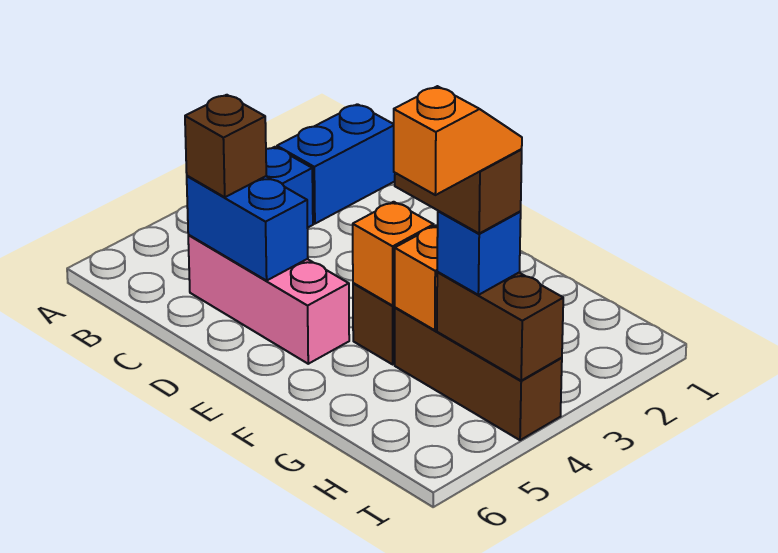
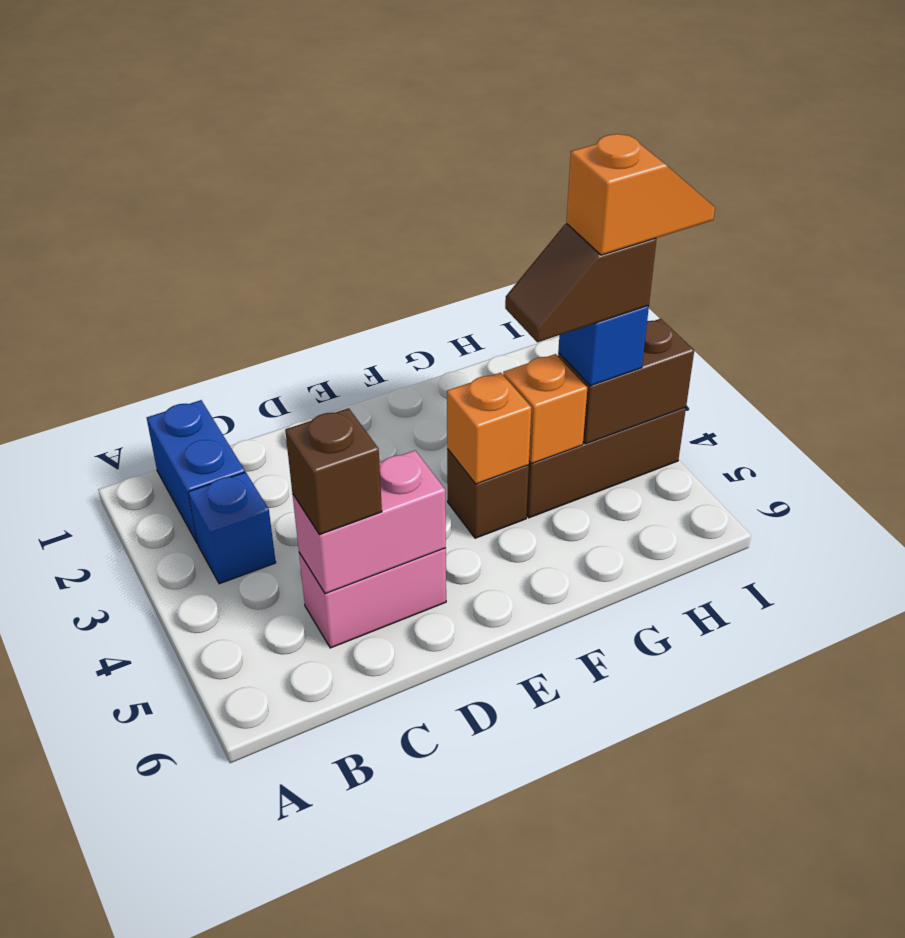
pink 1x3 brick [188,235,349,364] -> pink 1x2 brick [299,548,446,648]
blue 1x2 brick [187,176,308,281] -> pink 1x2 brick [292,450,446,594]
orange 1x2 slope [394,86,522,195] -> orange 1x2 slope turned to [566,134,715,255]

